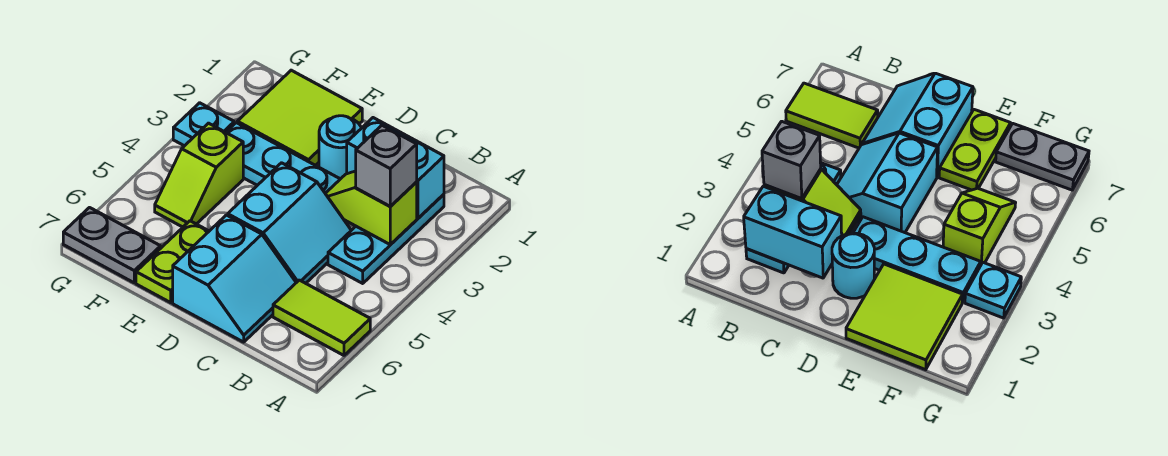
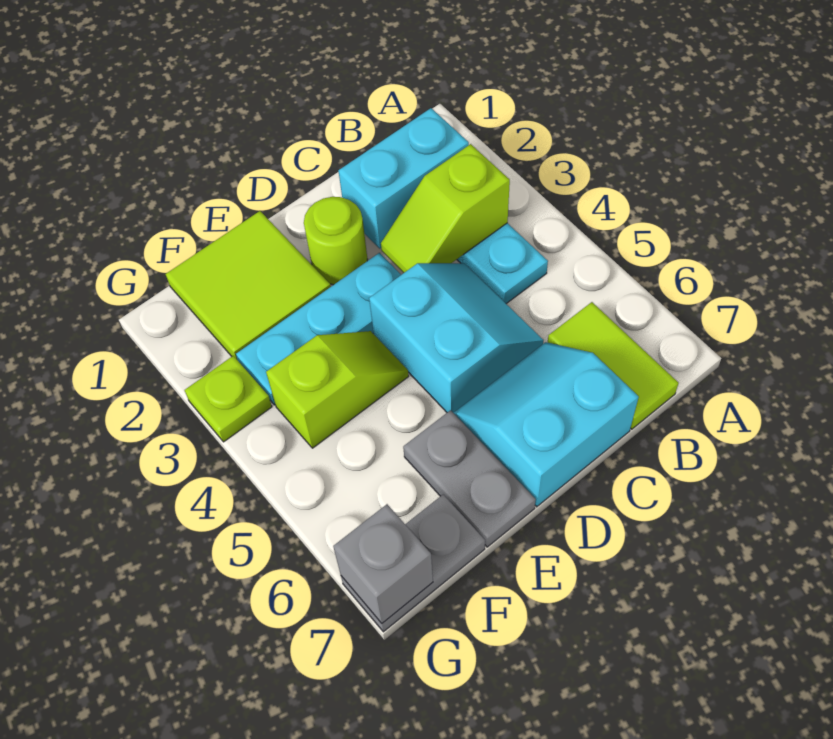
lime 1x2 tile [273,280,370,355] -> lime 1x2 tile turned to [548,302,679,429]
grey 1x1 brick [356,125,417,206] -> grey 1x1 brick moved to [333,504,433,623]
cyan 2x2 slope [173,215,296,342] -> cyan 2x2 slope turned to [454,342,639,507]
cyan 1x1 round brick [319,116,361,179] -> lime 1x1 round brick [304,197,367,285]
lime 1x2 plate [136,221,209,303] -> grey 1x2 plate [403,410,536,547]
lime 1x2 slope [155,123,243,227] -> lime 1x2 slope turned to [266,331,409,448]
cyan 1x1 plate [173,103,234,146] -> lime 1x1 plate [185,356,272,442]

